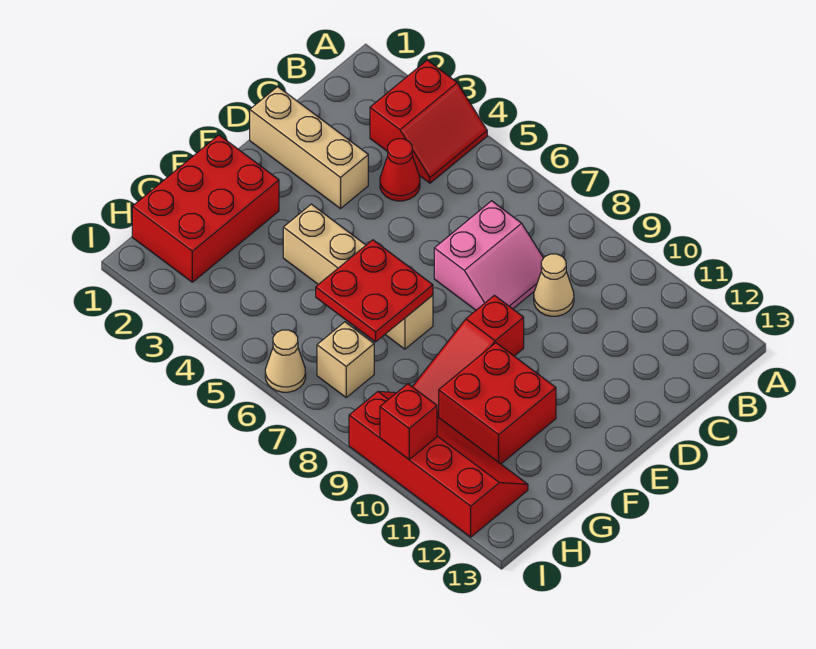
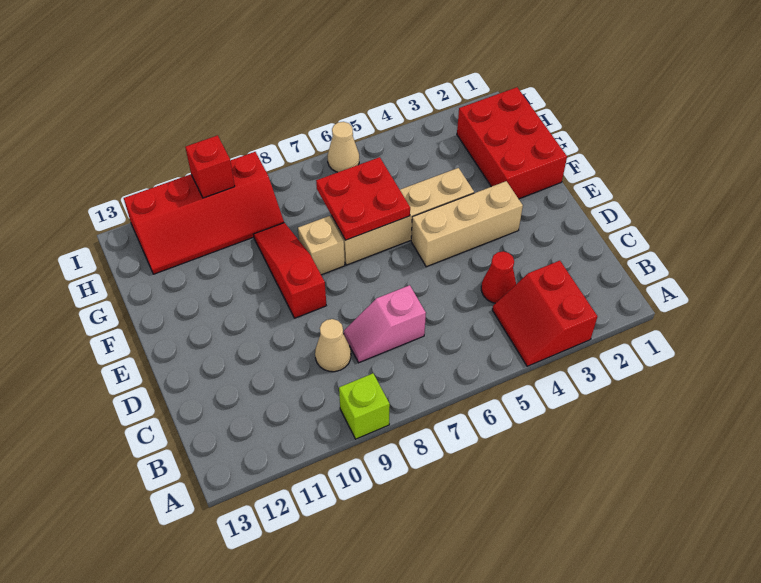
none -> lime 1x1 brick [339,373,390,439]
pink 2x2 slope [434,201,543,310] -> pink 1x2 slope [344,285,426,363]
tan 1x3 brick [250,87,368,209] -> tan 1x3 brick moved to [411,181,523,267]
red 2x2 brick [439,343,556,464] -> none
tan 1x1 brick [317,322,374,397] -> tan 1x1 brick moved to [298,216,345,275]

